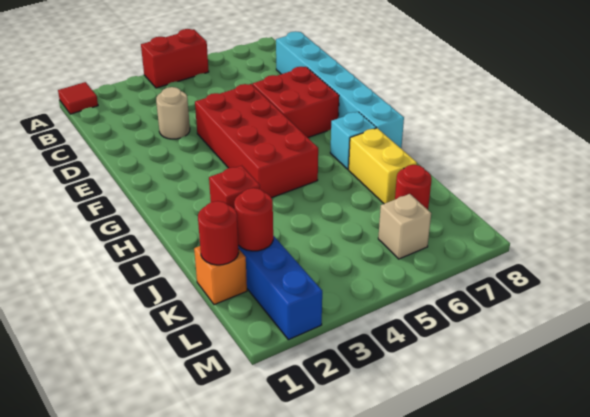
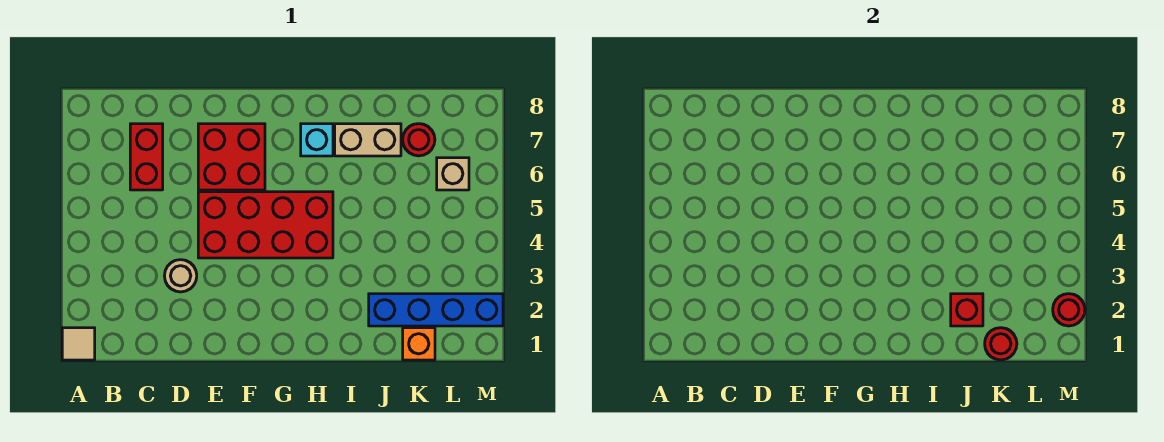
red 1x1 tile [58,82,98,114] -> tan 1x1 tile [62,328,95,360]
red 1x2 brick [141,29,209,88] -> red 1x2 brick moved to [130,124,163,190]
cyan 1x6 brick [276,31,404,148] -> none
yellow 1x2 brick [349,128,417,204] -> tan 1x2 brick [335,124,401,156]
red 1x1 round brick [234,188,273,251] -> red 1x1 round brick moved to [1053,294,1085,326]

